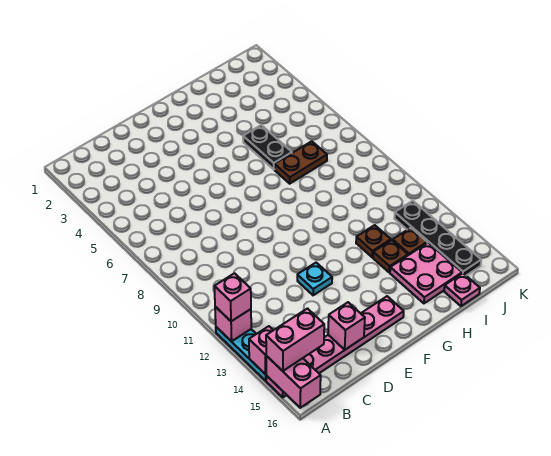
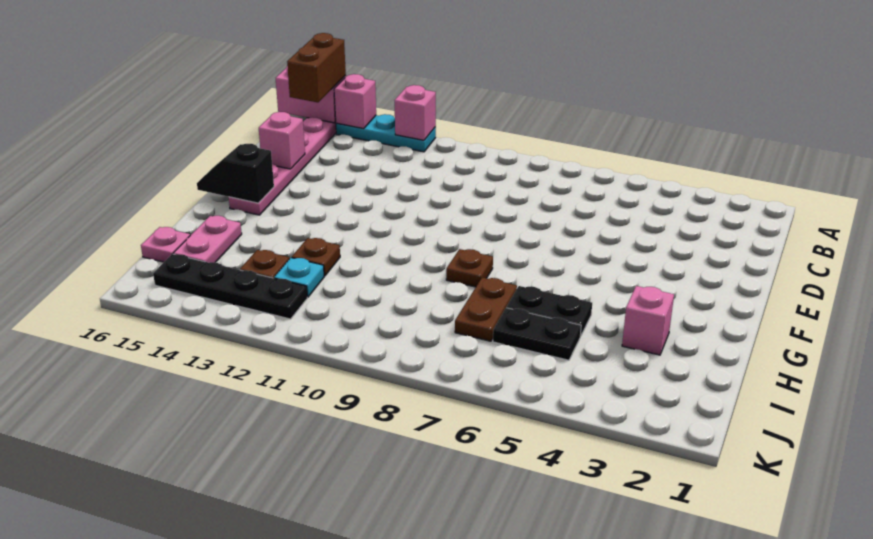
pink 1x1 brick [214,273,251,321] -> pink 1x1 brick moved to [622,286,674,355]
pink 1x2 brick [266,309,324,371] -> brown 1x2 brick [287,33,346,102]
cyan 1x1 plate [297,263,332,295] -> cyan 1x1 plate moved to [274,258,324,297]
none -> black 1x2 slope [197,144,274,203]
brown 1x1 plate [373,240,408,272] -> brown 1x1 plate moved to [446,249,493,287]
pink 2x2 plate [390,243,462,303] -> pink 1x2 plate [173,216,242,263]
none -> black 1x2 plate [493,308,581,360]

